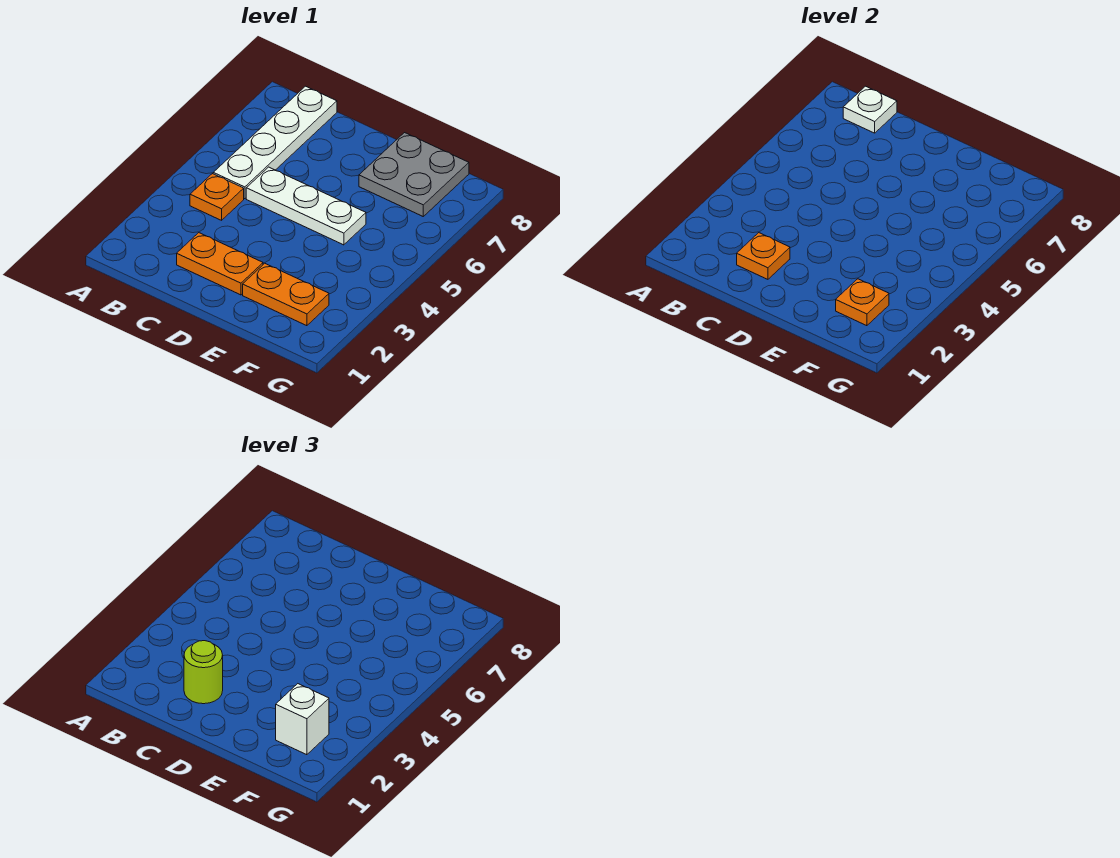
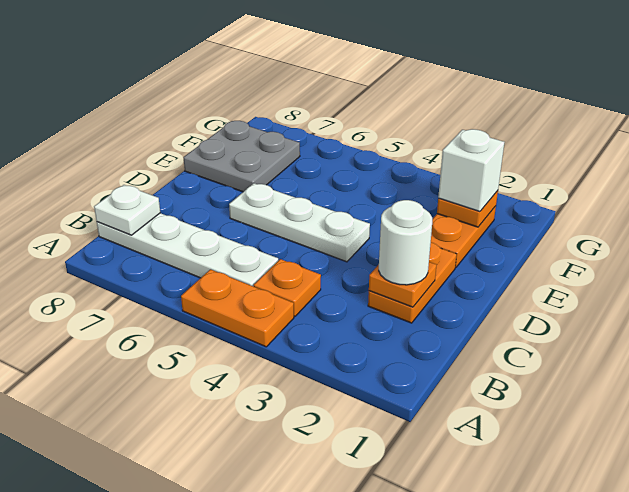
none -> orange 1x2 plate [181,269,294,347]
lime 1x1 round brick [184,641,223,704] -> white 1x1 round brick [379,200,432,285]
white 1x3 plate [246,167,366,245] -> white 1x3 plate turned to [229,183,370,262]

